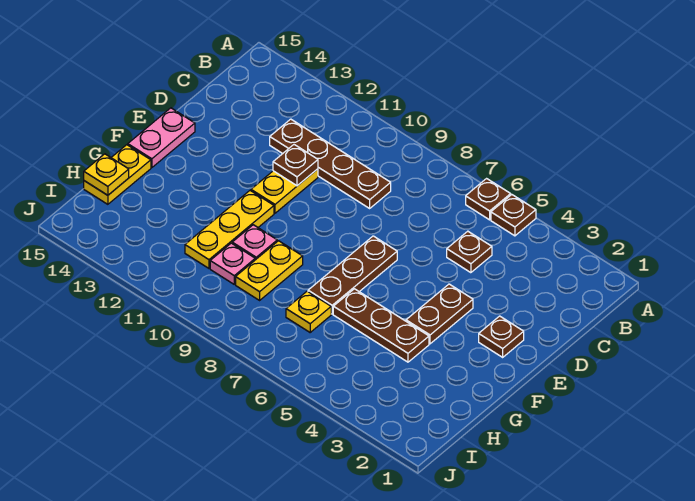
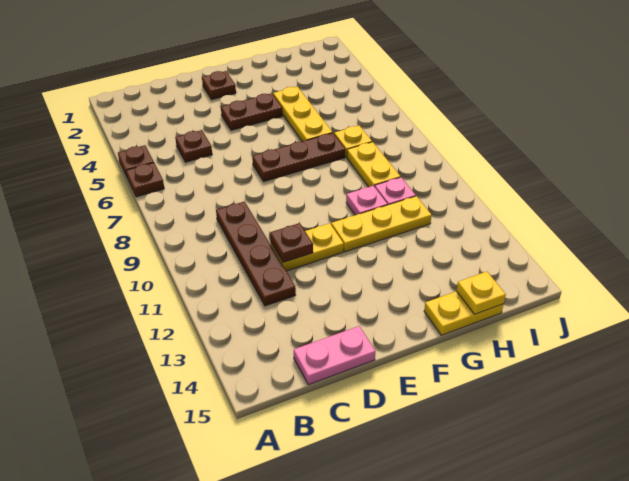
pink 1x2 plate [128,108,195,168] -> pink 1x2 plate moved to [294,326,376,385]
brown 1x3 plate [333,289,429,362] -> yellow 1x3 plate [273,86,332,141]
yellow 1x2 plate [236,241,303,300] -> yellow 1x2 plate turned to [347,142,400,187]

